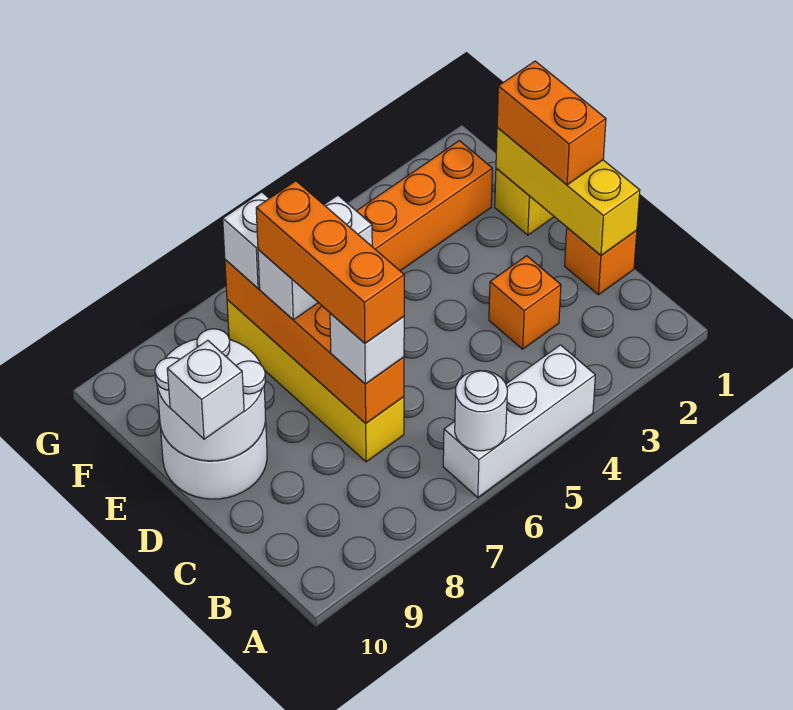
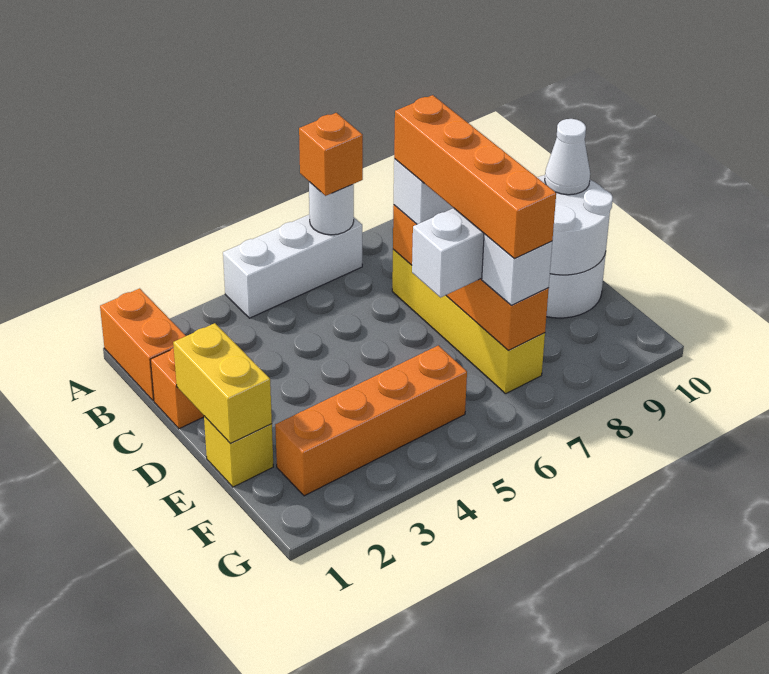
yellow 1x3 brick [496,128,640,255] -> yellow 1x2 brick [173,323,272,443]
orange 1x1 brick [489,256,561,349] -> orange 1x1 brick moved to [299,113,363,196]
orange 1x3 brick [256,181,404,343] -> orange 1x4 brick [394,95,556,259]
orange 1x2 brick [497,61,606,185] -> orange 1x2 brick moved to [100,288,186,401]
white 1x1 brick [167,340,244,439] -> white 1x1 cone [545,119,590,195]

